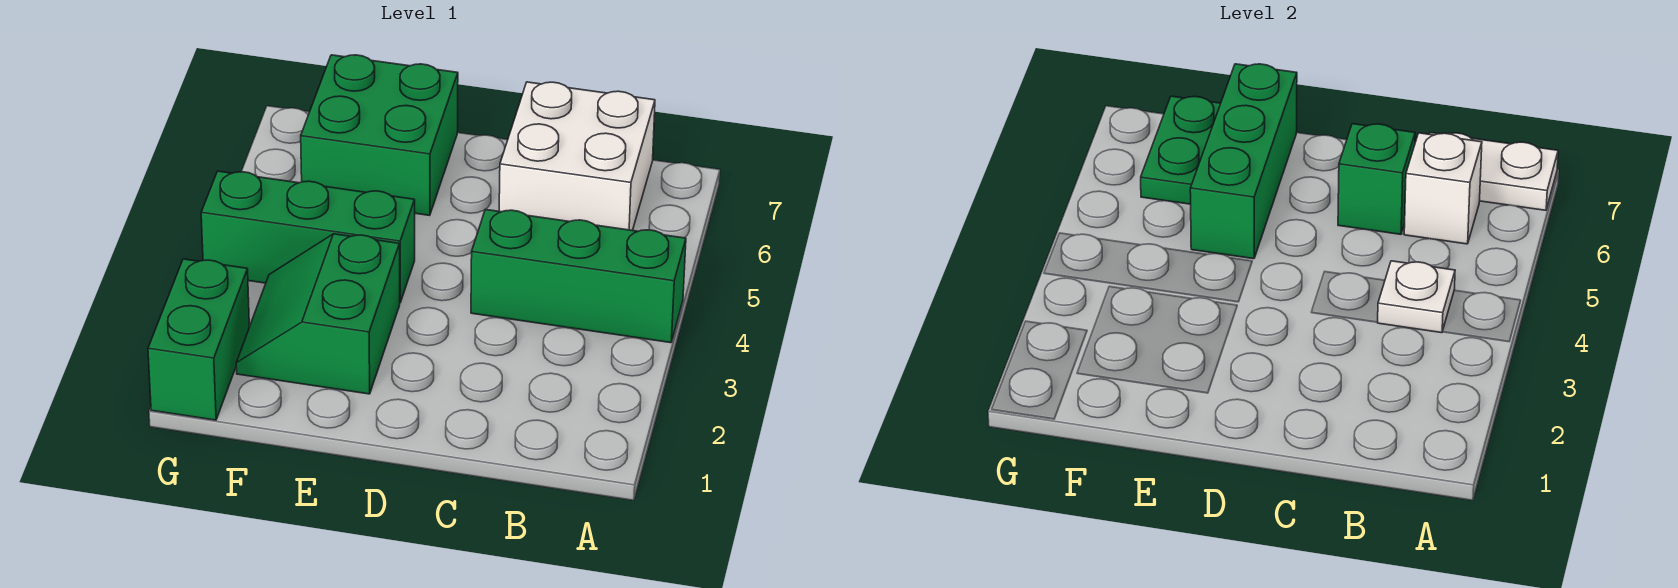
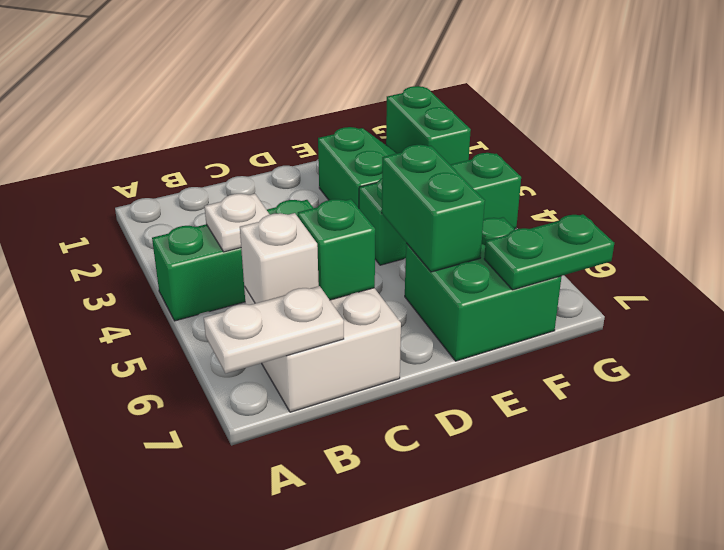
green 1x3 brick [1190,64,1297,259] -> green 1x2 brick [382,145,485,272]
green 1x2 plate [1141,96,1221,204] -> green 1x2 plate turned to [484,214,614,290]

